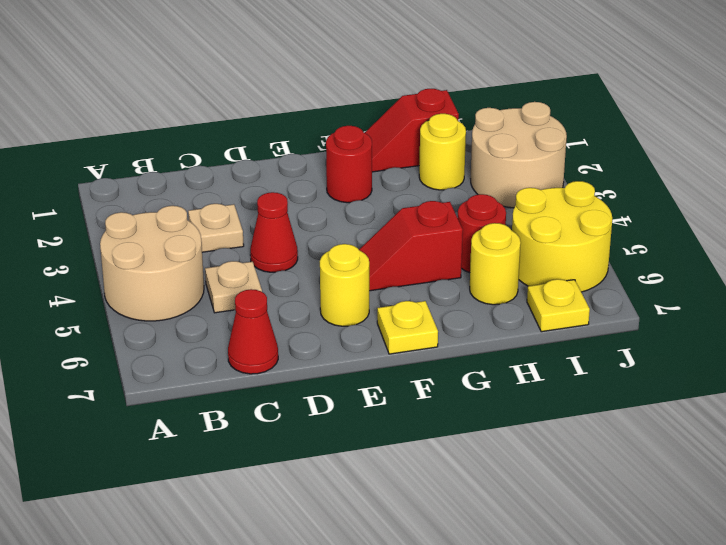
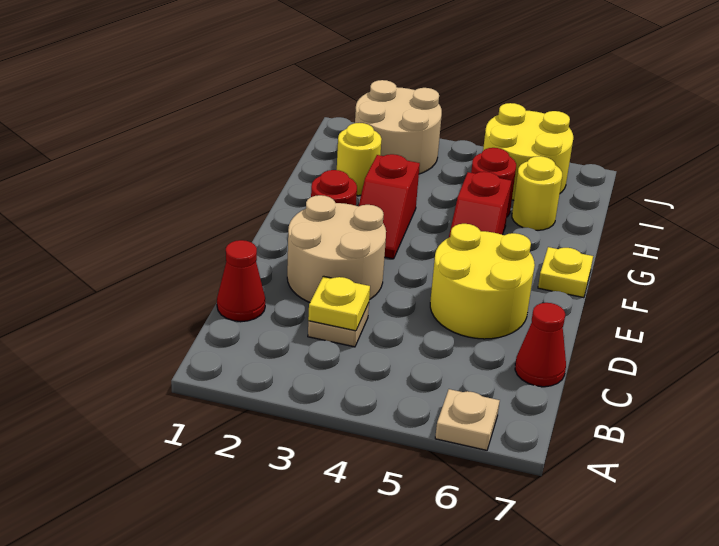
tan 2x2 round brick [100,206,204,321] -> tan 2x2 round brick moved to [287,195,386,302]
tan 1x1 plate [205,261,262,313] -> tan 1x1 plate moved to [435,389,500,450]
red 1x1 cone [250,192,298,272] -> red 1x1 cone moved to [217,240,265,322]
yellow 1x1 round brick [320,244,369,326] -> yellow 2x2 round brick [430,224,535,339]
red 1x2 slope [365,89,459,172] -> red 1x2 slope moved to [359,154,420,259]
yellow 1x1 plate [527,279,590,332] -> yellow 1x1 plate moved to [308,276,370,331]

